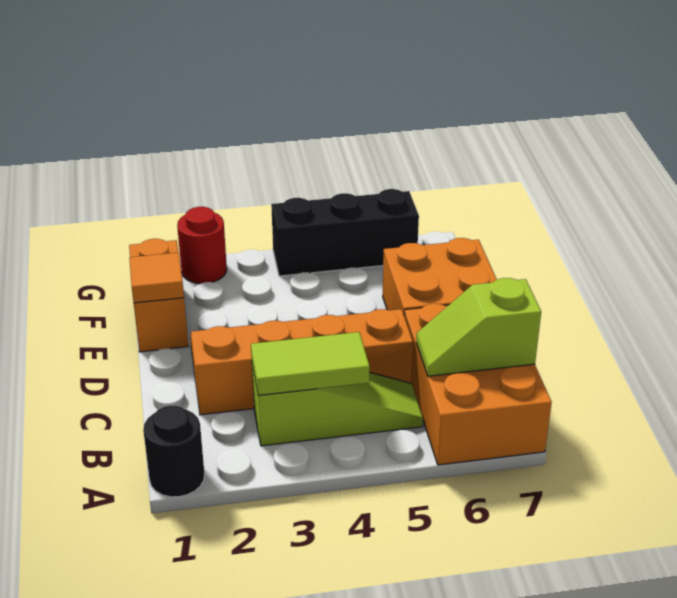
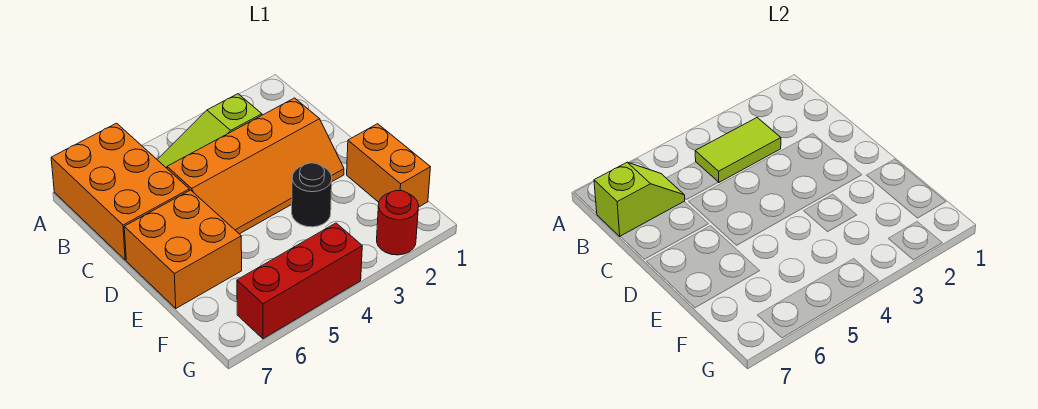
black 1x1 round brick [143,406,204,497] -> black 1x1 round brick moved to [292,163,332,227]
orange 1x1 tile [129,252,184,303] -> none
black 1x3 brick [271,189,419,276] -> red 1x3 brick [237,223,362,339]

